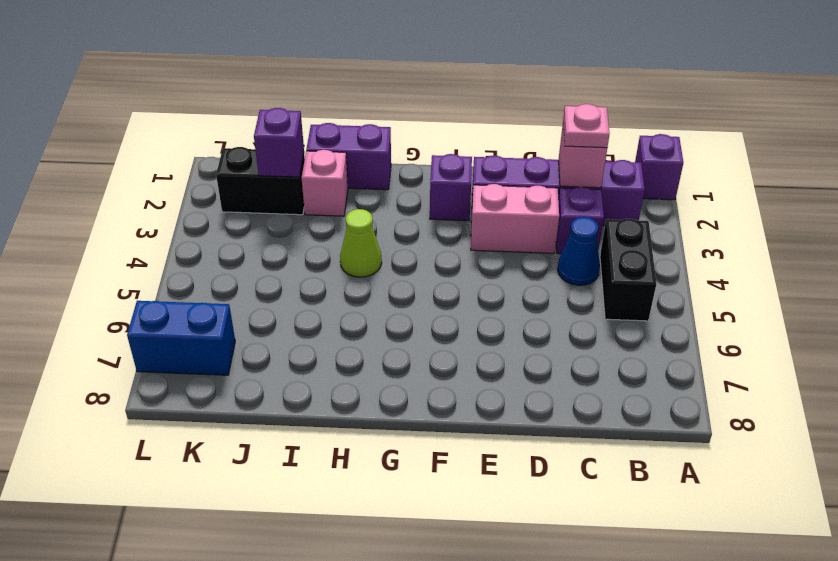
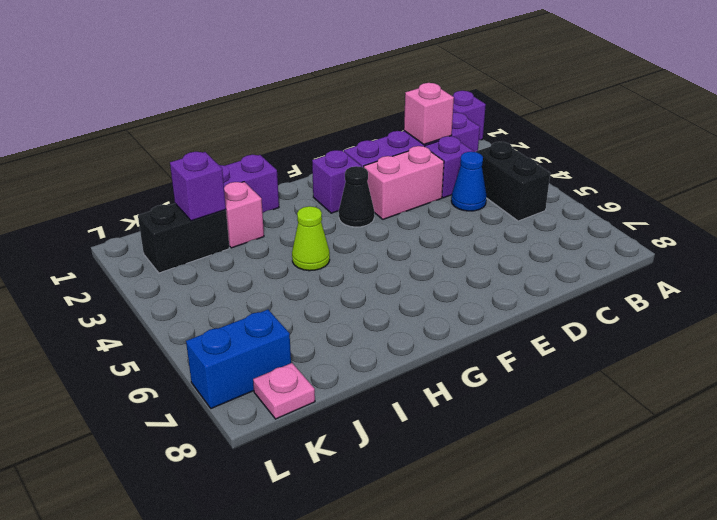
pink 1x1 plate [563,104,610,148] -> pink 1x1 plate moved to [253,363,315,419]
none -> black 1x1 cone [339,166,374,227]

